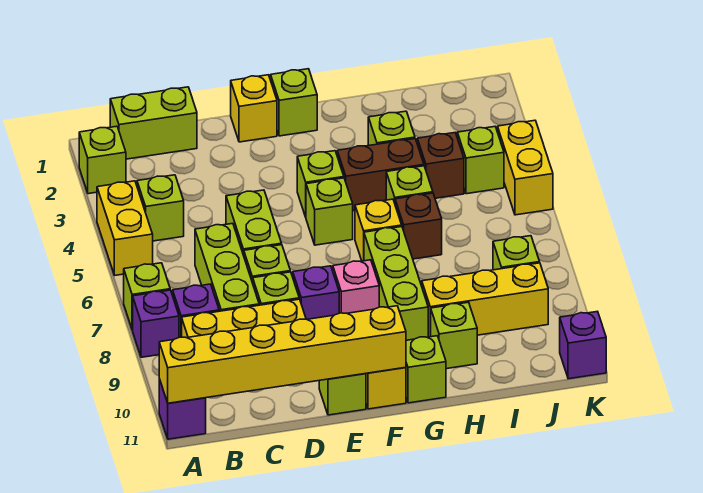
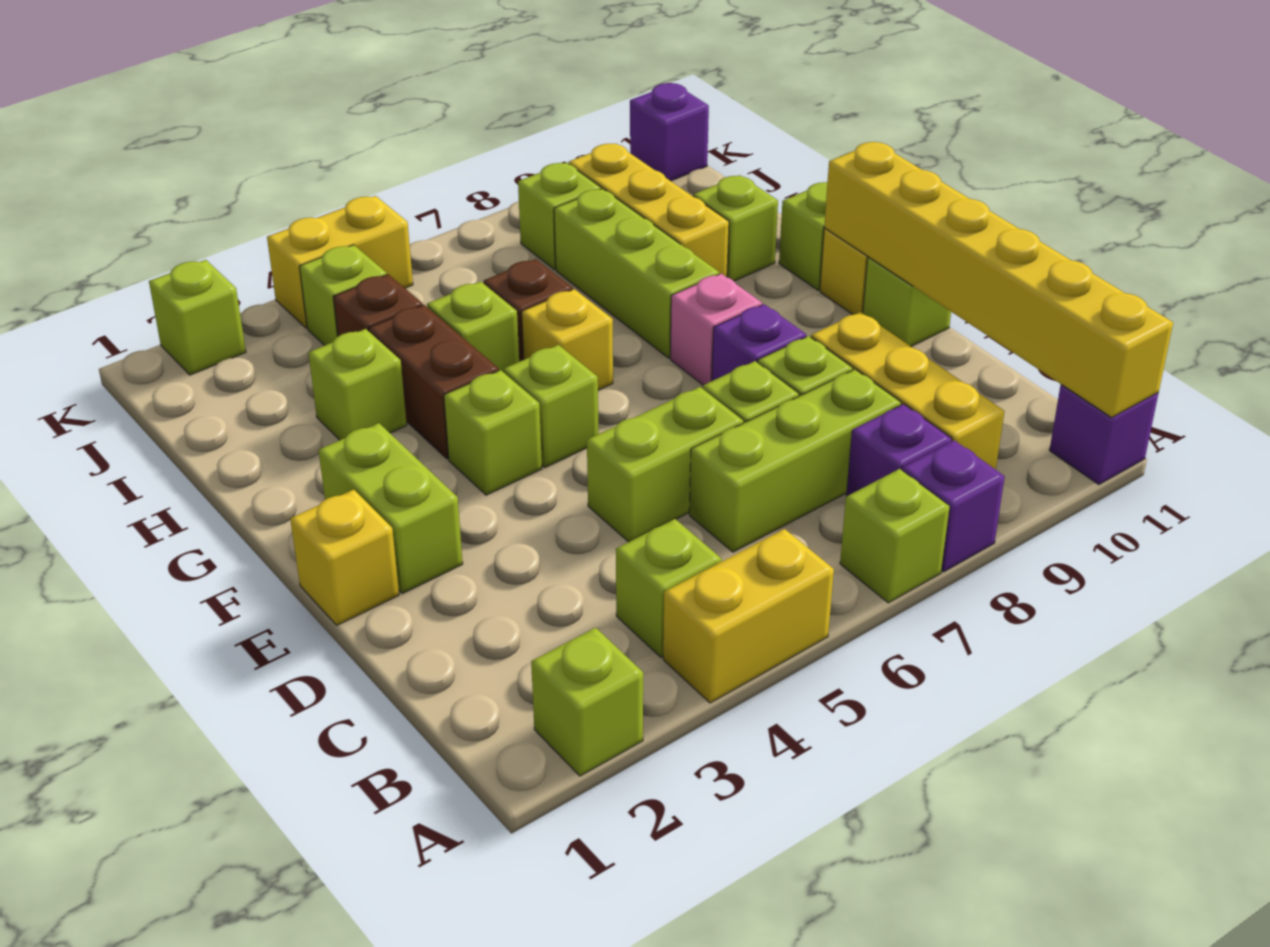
lime 1x2 brick [110,87,197,159] -> lime 1x2 brick moved to [319,423,463,594]
lime 1x1 brick [271,69,317,136] -> lime 1x1 brick moved to [149,260,246,375]
lime 1x3 brick [364,227,428,340] -> lime 1x3 brick turned to [554,189,719,358]

